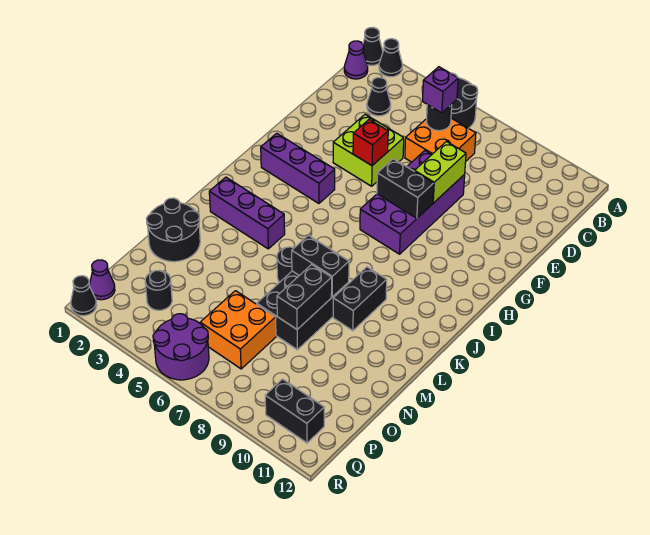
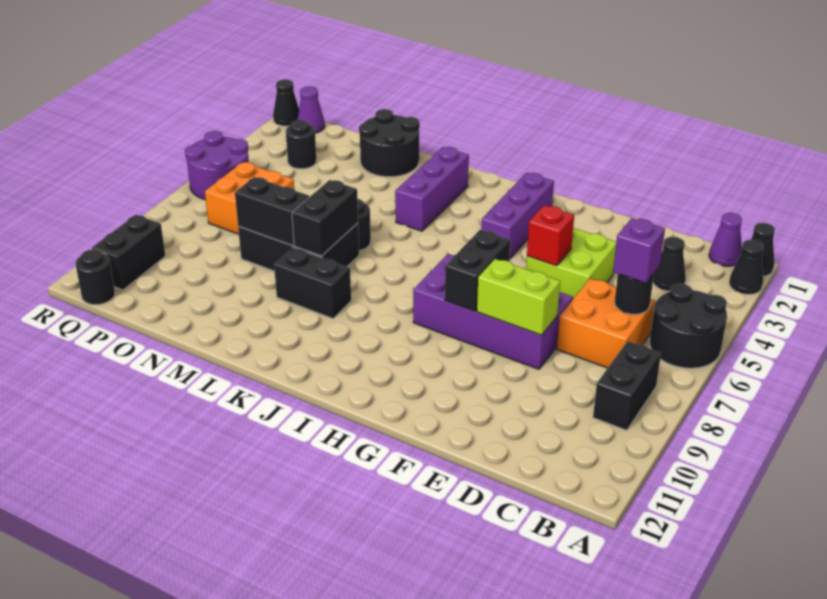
none -> black 1x2 brick [593,341,661,430]
none -> black 1x1 round brick [76,249,115,305]

